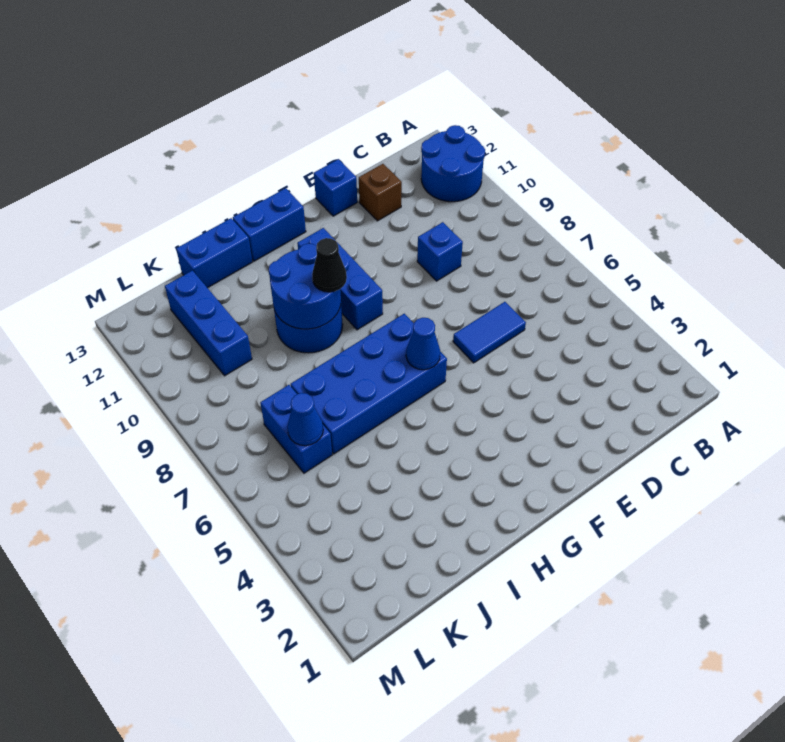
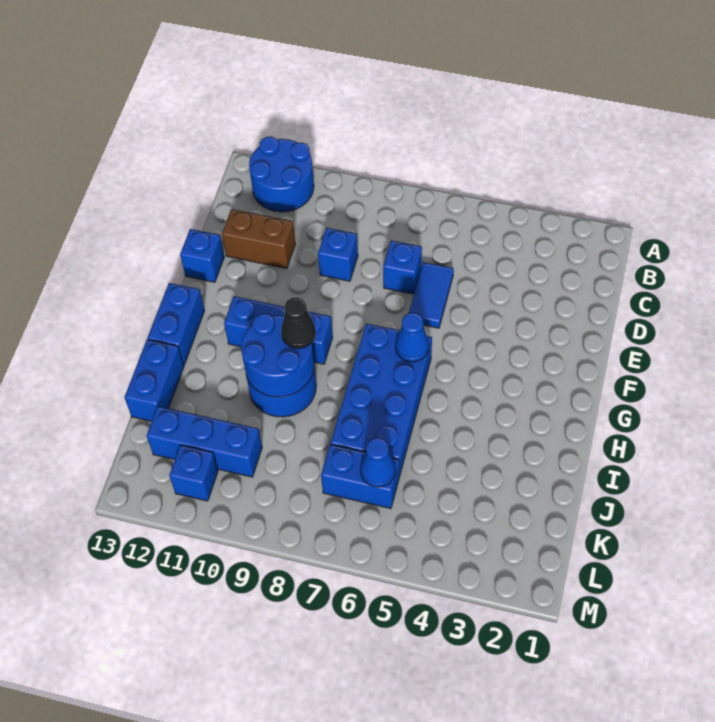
none -> blue 1x1 brick [383,241,422,294]
brown 1x1 brick [359,164,402,221] -> brown 1x2 brick [222,209,295,269]
none -> blue 1x1 brick [169,445,218,501]

